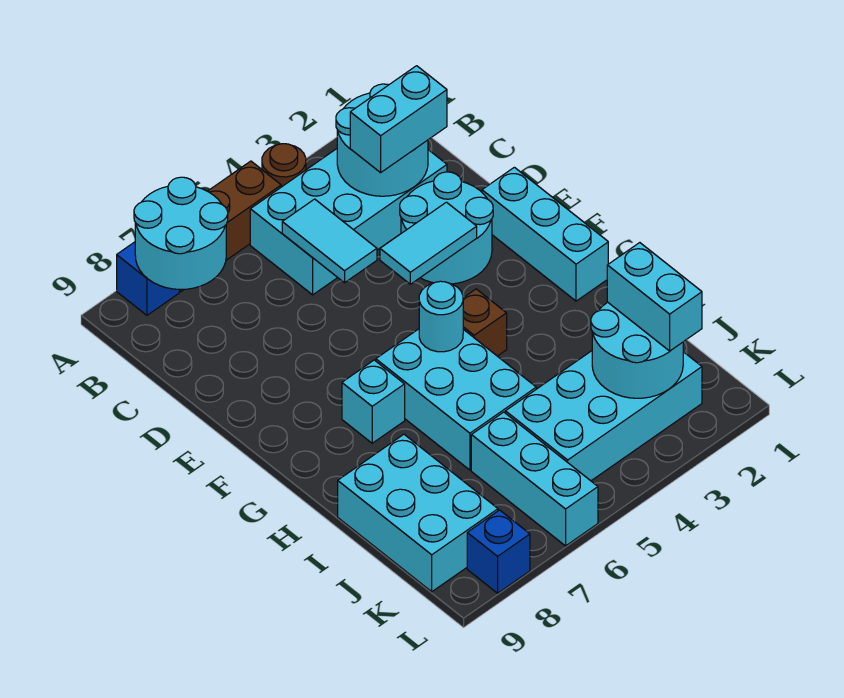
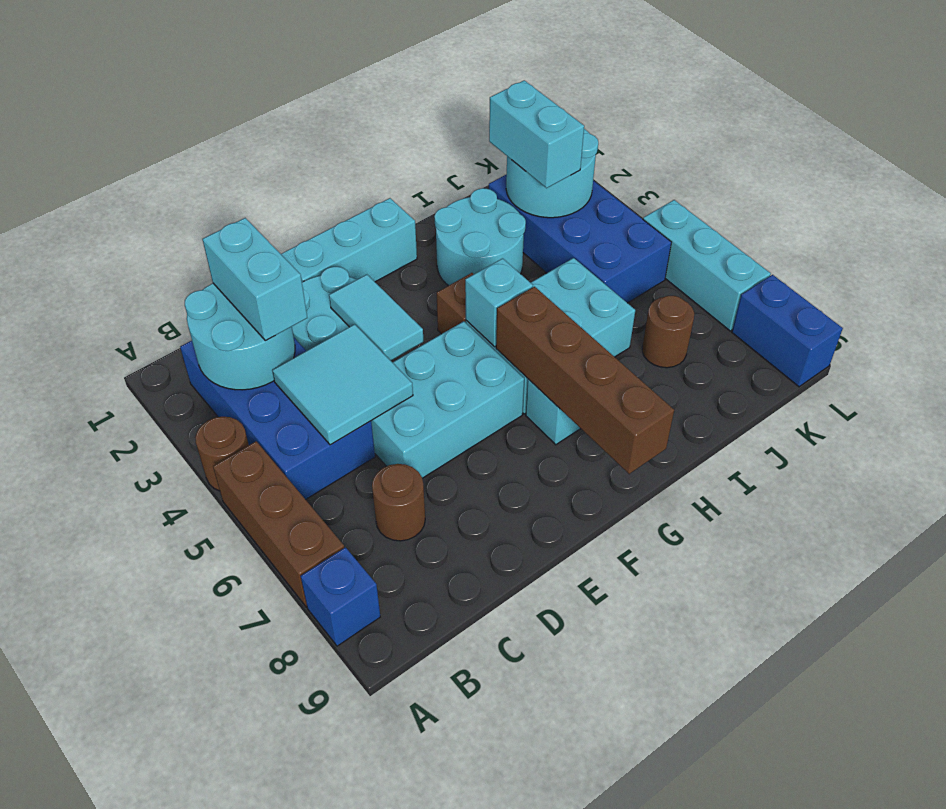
cyan 2x2 round brick [134,177,228,290] -> cyan 2x2 round brick moved to [434,188,526,286]
cyan 2x4 brick [250,149,447,295] -> blue 2x4 brick [180,338,375,500]
cyan 1x2 tile [282,199,377,283] -> cyan 2x2 tile [272,324,413,445]
none -> brown 1x1 round brick [372,464,425,541]
cyan 1x1 round brick [419,281,463,352] -> cyan 1x1 brick [465,258,533,347]
none -> brown 1x4 brick [496,287,674,474]
cyan 2x3 brick [338,434,498,592] -> cyan 2x3 brick moved to [371,321,524,478]
cyan 2x4 brick [505,351,702,481] -> blue 2x4 brick [489,174,671,303]
cyan 1x2 brick [607,243,702,351] -> cyan 1x2 brick turned to [489,80,584,188]
cyan 1x3 brick [471,412,598,546] -> cyan 1x3 brick turned to [643,200,771,331]
none -> brown 1x1 round brick [642,296,694,368]
blue 1x1 brick [467,510,530,593] -> blue 1x2 brick [732,275,843,387]

